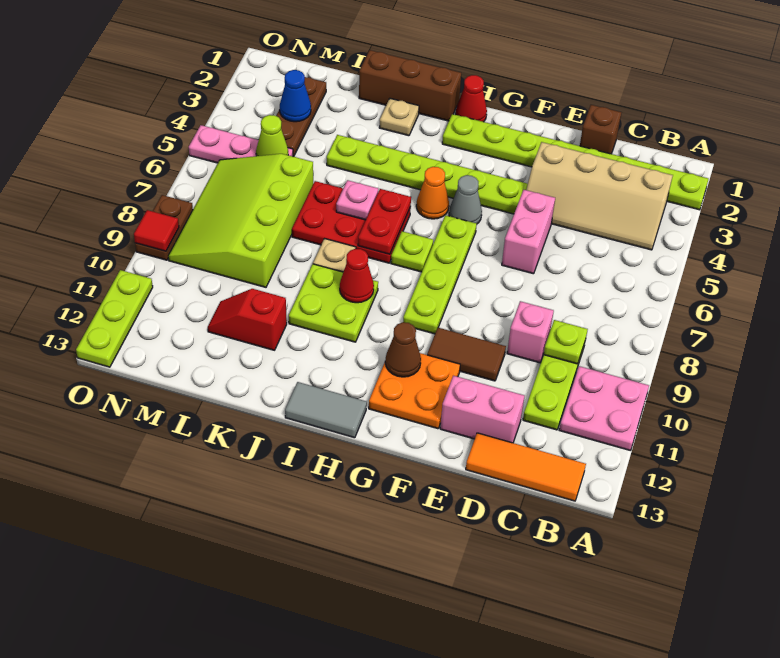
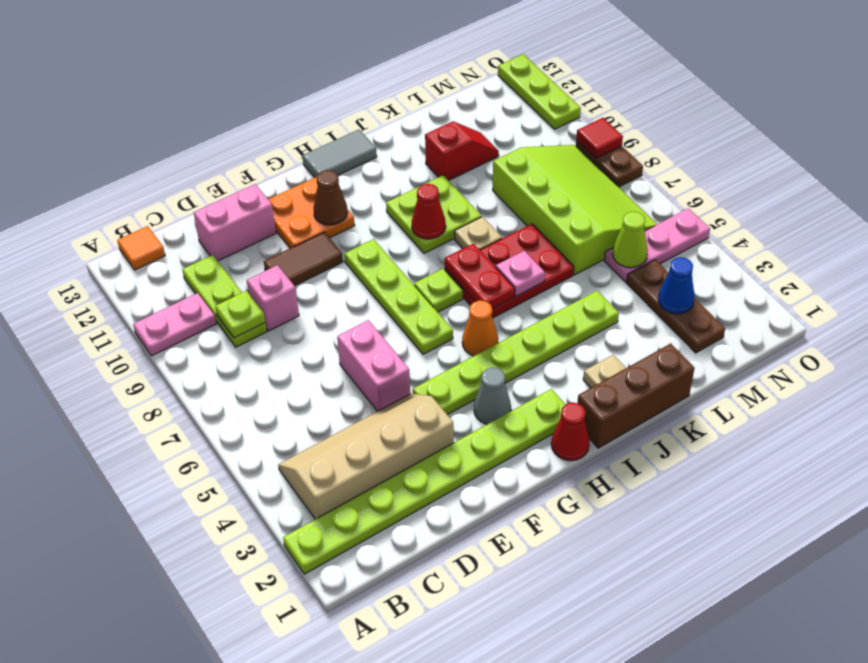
pink 2x2 plate [559,366,649,451] -> pink 1x2 plate [133,293,216,356]
orange 1x3 tile [466,433,586,501] -> orange 1x1 tile [117,226,165,270]
brown 1x1 brick [580,105,621,154] -> none
grey 1x1 cone [449,175,482,224] -> grey 1x1 cone moved to [474,367,511,424]

